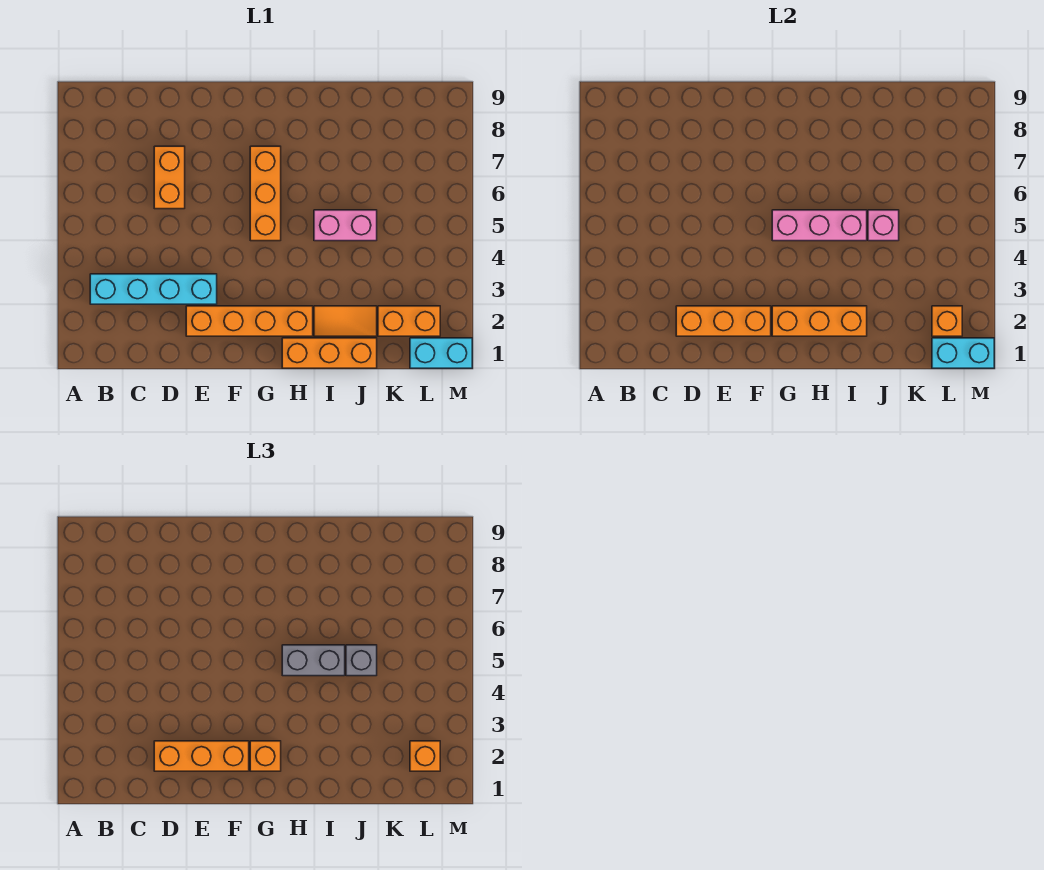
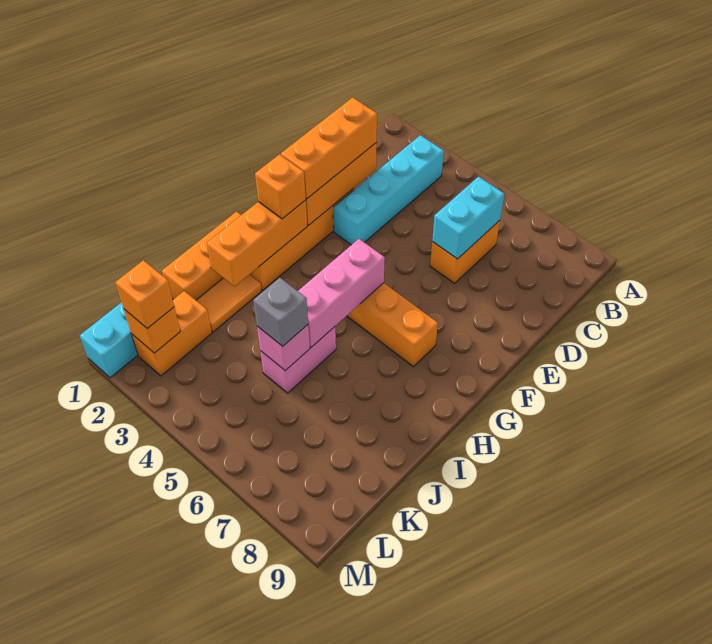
orange 1x2 brick [154,146,185,209] -> orange 1x2 brick turned to [430,221,500,283]
grey 1x2 brick [282,645,345,676] -> none
cyan 1x2 brick [932,338,994,368] -> cyan 1x2 brick moved to [432,177,504,259]

